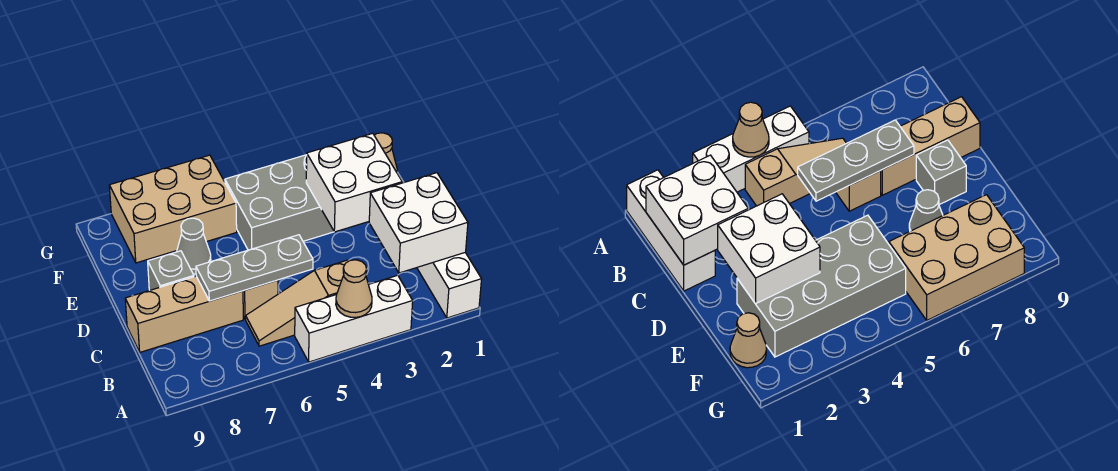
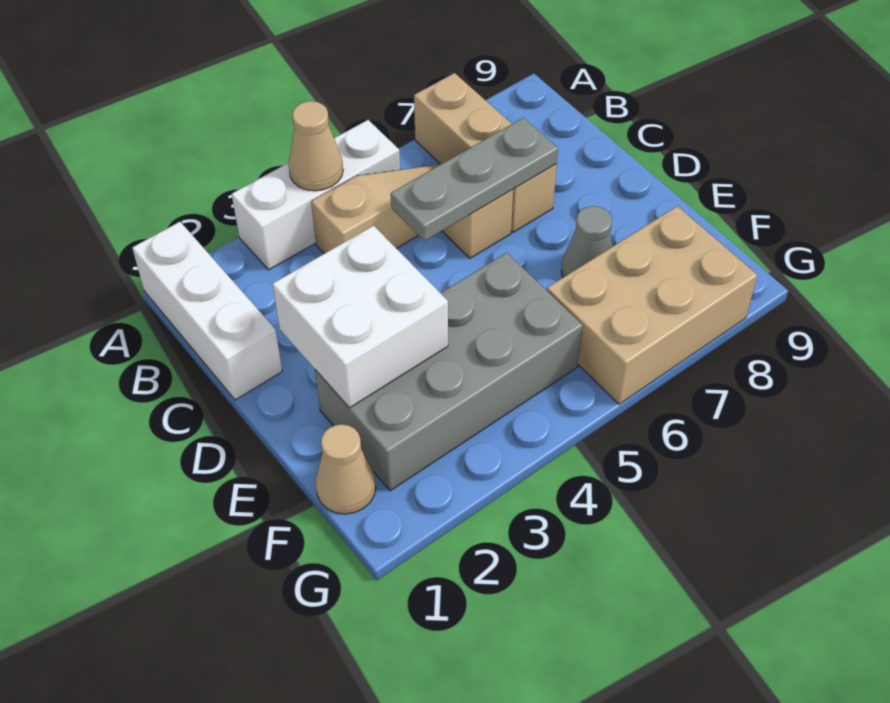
white 2x2 brick [369,173,468,273] -> none
tan 1x3 brick [125,276,243,352] -> tan 1x3 brick turned to [414,73,557,232]
grey 1x1 brick [148,251,194,290] -> none

